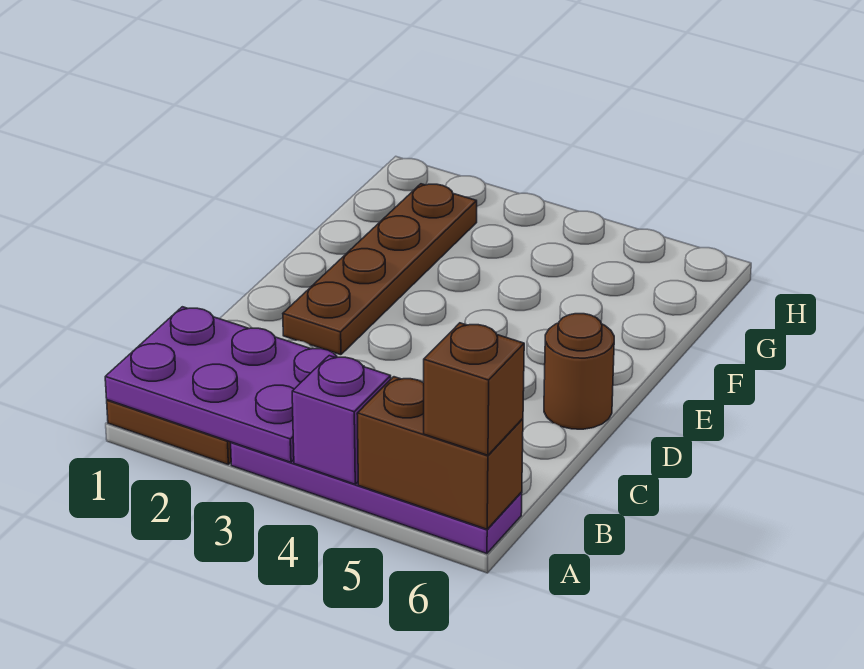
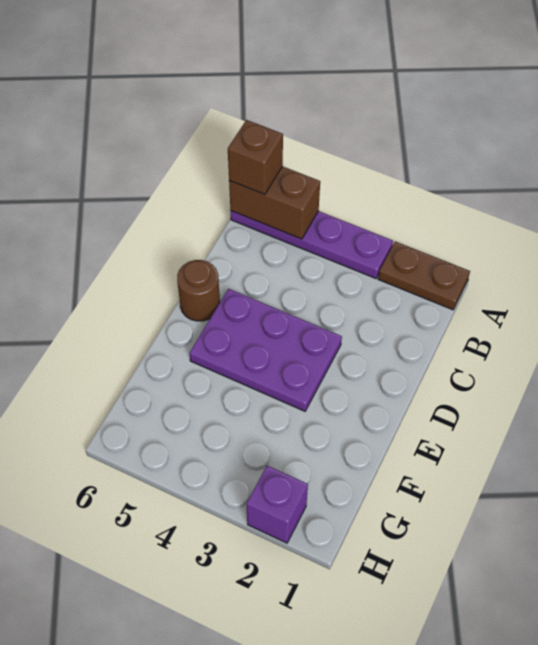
purple 2x3 plate [105,307,364,462] -> purple 2x3 plate moved to [189,289,342,411]
purple 1x1 brick [292,356,391,484] -> purple 1x1 brick moved to [246,466,308,543]
brown 1x4 plate [283,184,477,355] -> none

